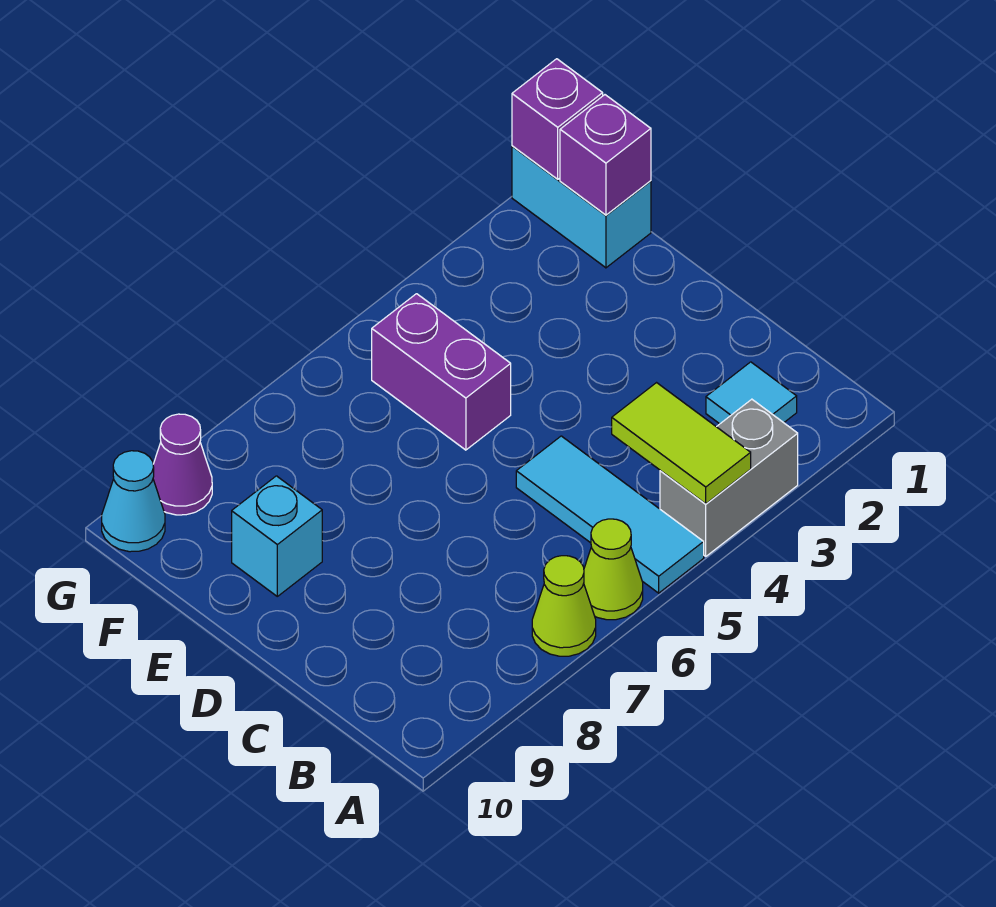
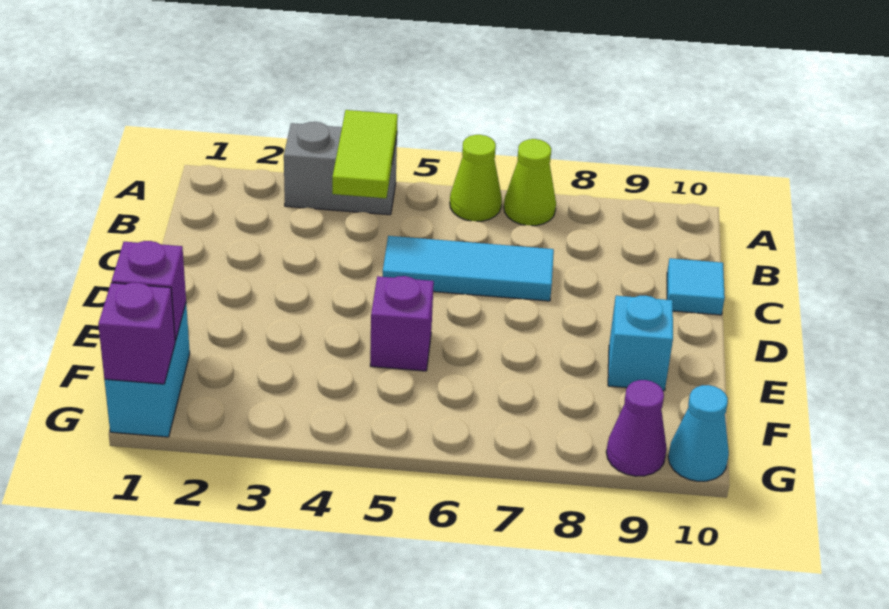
cyan 1x3 tile [516,436,704,593] -> cyan 1x3 tile turned to [383,236,554,301]
cyan 1x1 tile [706,362,797,424] -> cyan 1x1 tile moved to [667,258,725,315]
purple 1x2 brick [372,294,511,450] -> purple 1x1 brick [370,276,434,371]

